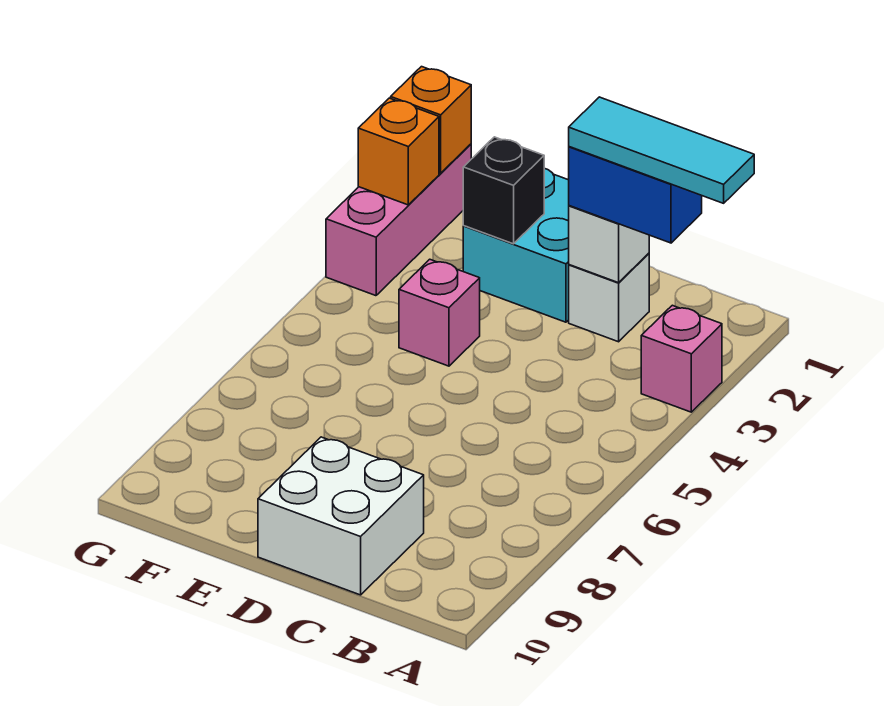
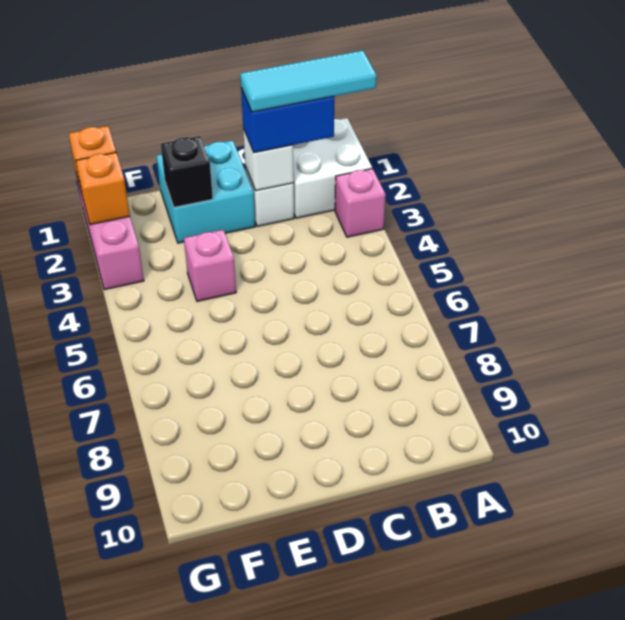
white 2x2 brick [258,437,424,595] -> white 2x2 brick moved to [293,118,372,218]

